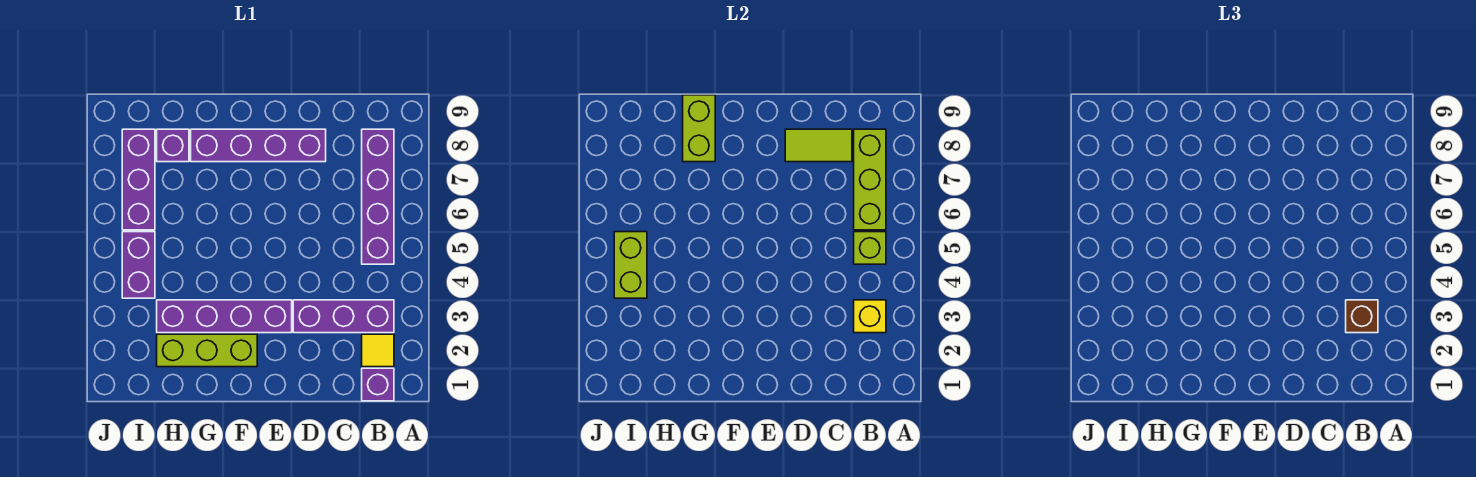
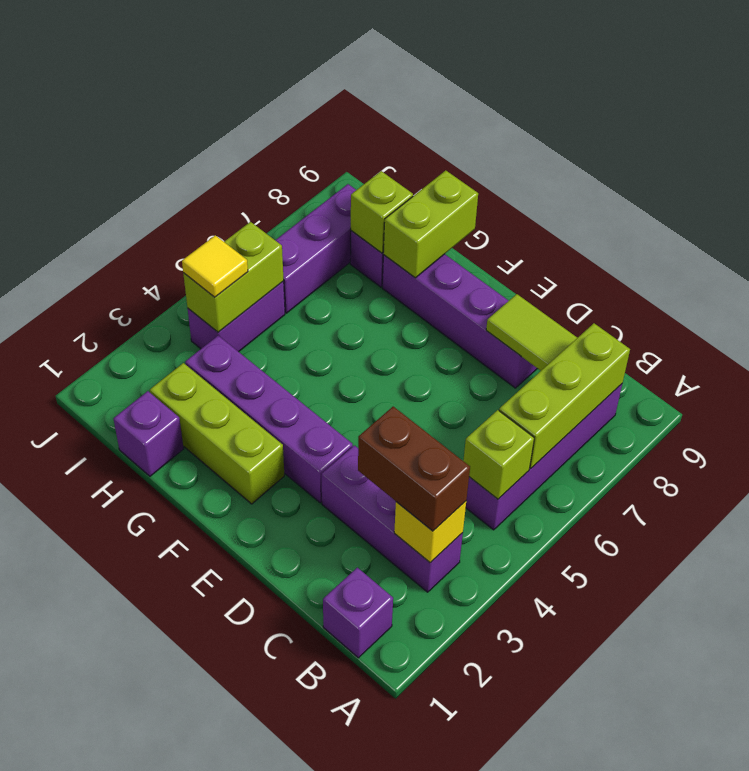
yellow 1x1 tile [362,334,394,367] -> yellow 1x1 tile moved to [182,235,248,297]
brown 1x1 brick [1346,300,1378,333] -> brown 1x2 brick [358,406,470,531]
none -> purple 1x1 brick [113,391,184,476]
none -> lime 1x1 brick [351,171,413,253]

